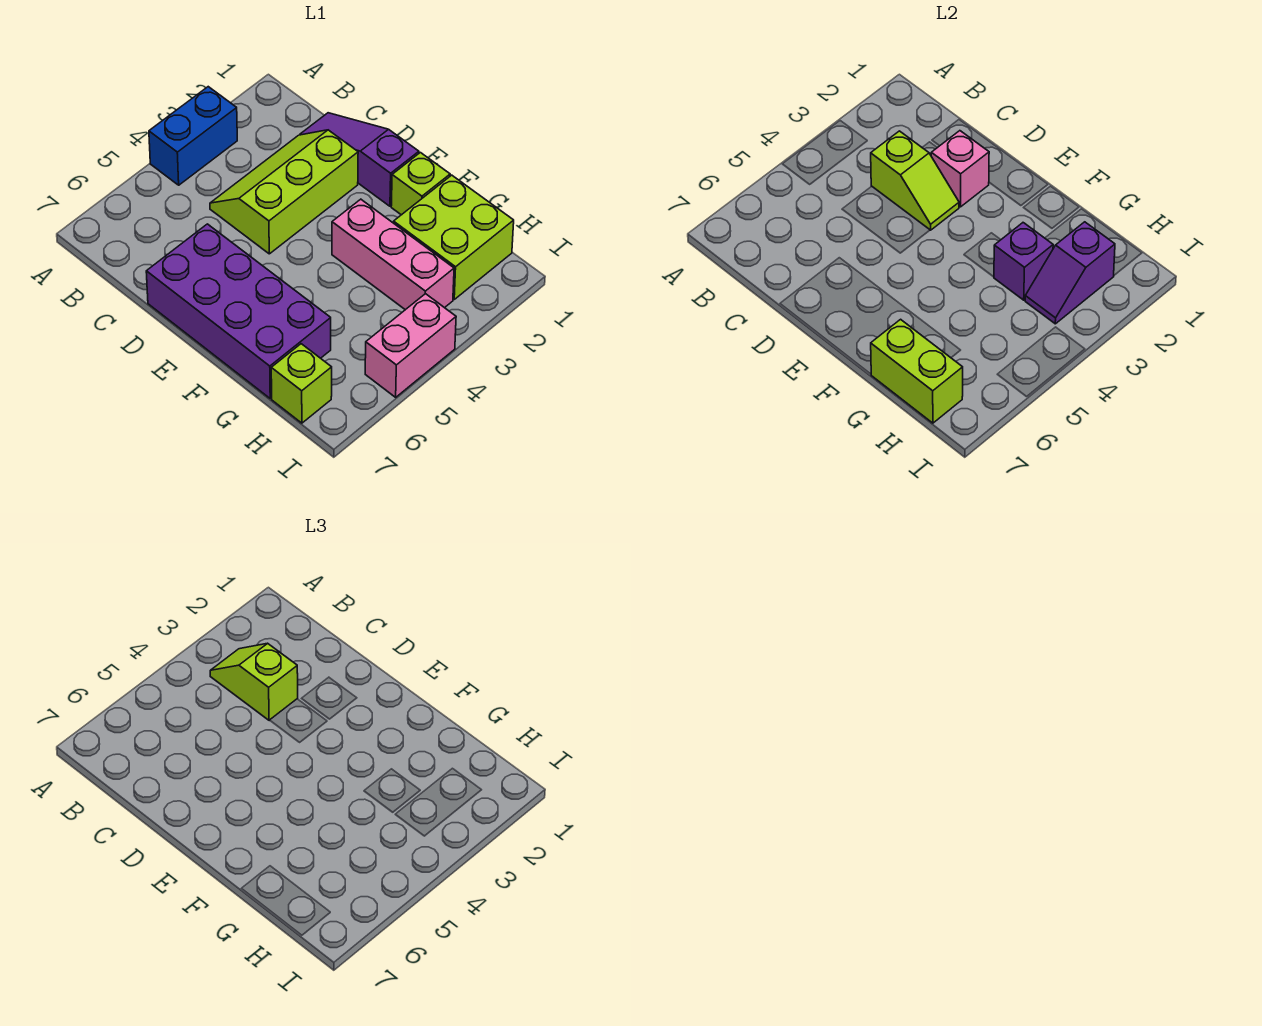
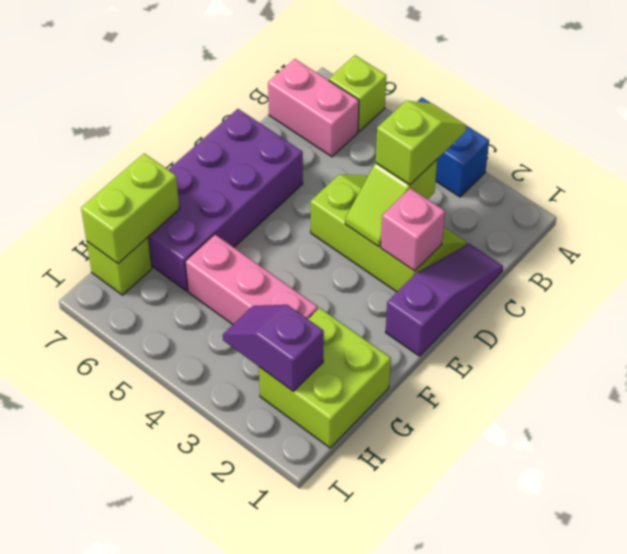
lime 1x1 brick [391,153,450,215] -> lime 1x1 brick moved to [329,55,386,131]
pink 1x3 brick [332,199,454,310] -> pink 1x3 brick turned to [185,234,318,324]
purple 1x1 brick [994,223,1053,300] -> none
pink 1x2 brick [365,294,456,397] -> pink 1x2 brick moved to [268,59,359,157]

